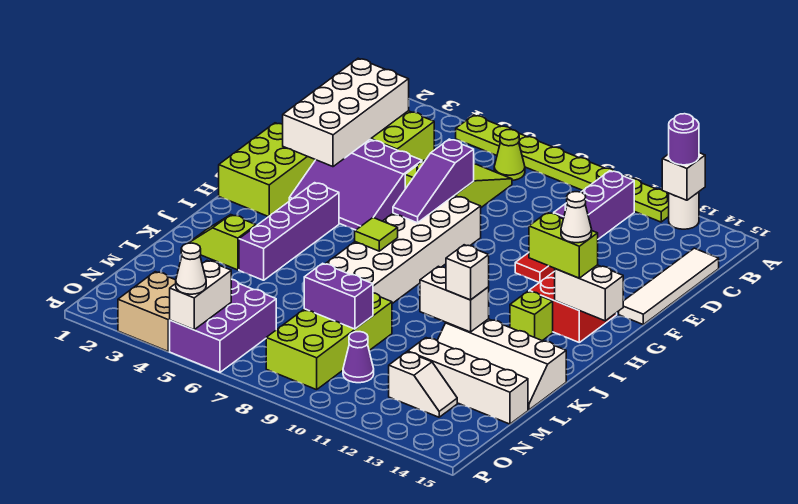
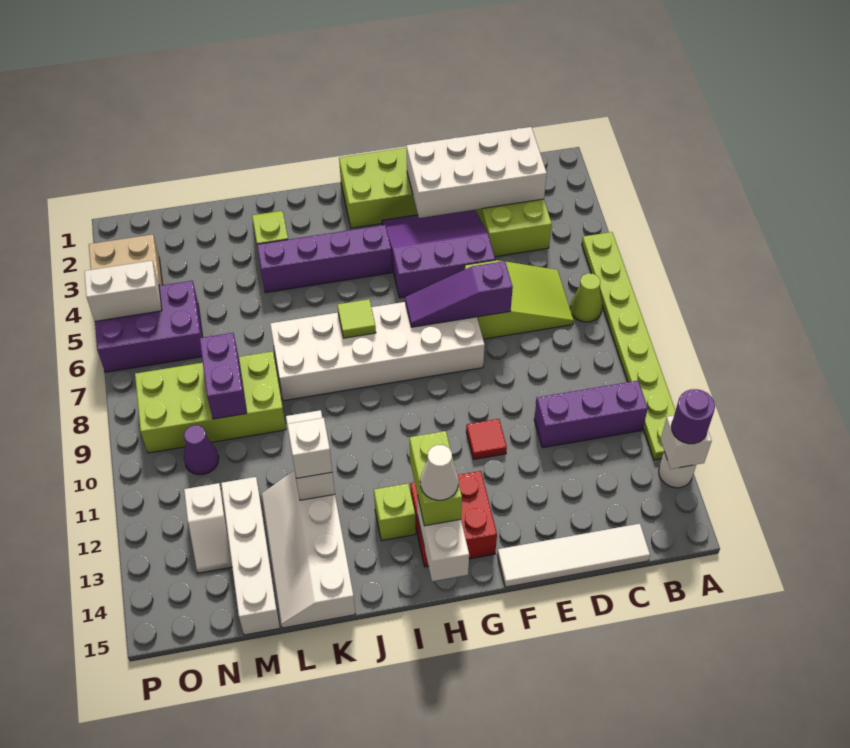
purple 3x3 slope [289,139,422,230] -> purple 3x3 slope turned to [382,210,495,298]
white 1x1 cone [176,243,206,294] -> none

